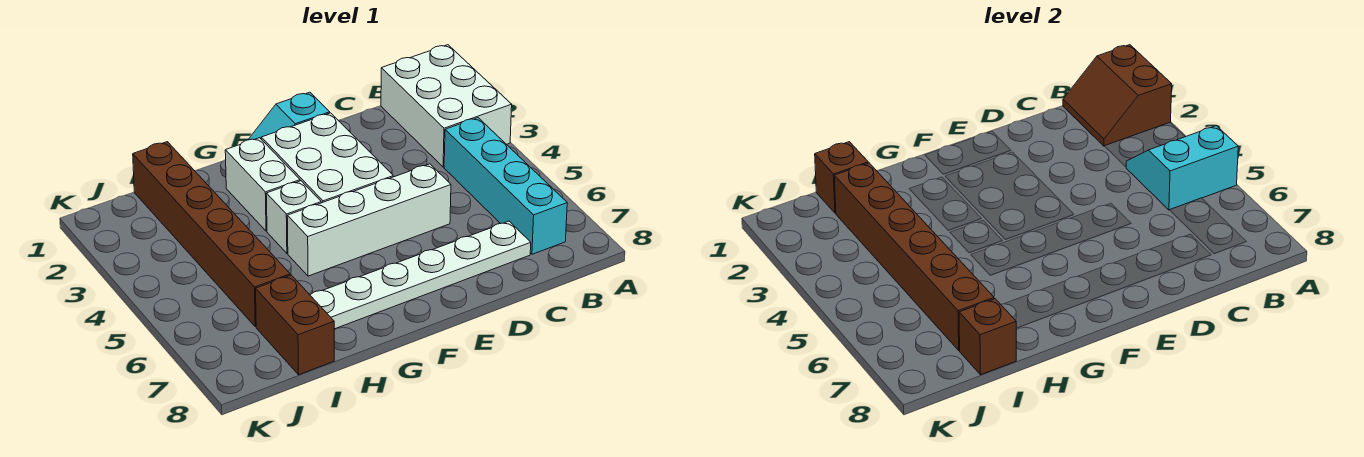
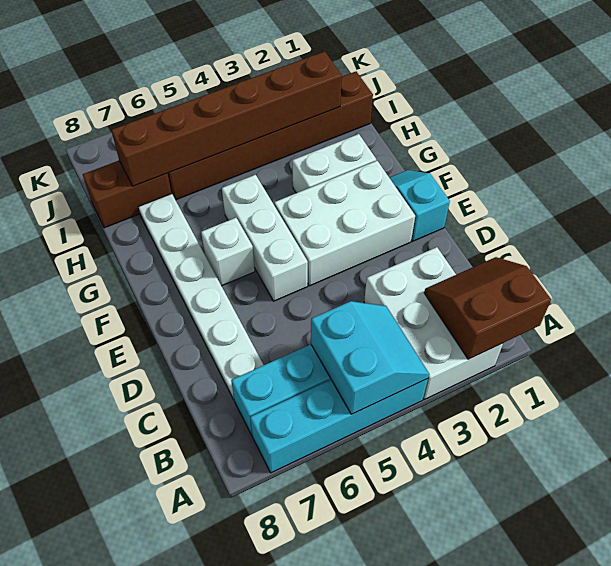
white 2x3 brick [381,45,512,167] -> white 2x3 brick turned to [364,247,503,399]
none -> cyan 1x4 brick [250,379,428,473]
white 1x4 brick [287,164,451,276] -> white 1x3 brick [222,175,308,301]
white 1x1 brick [266,181,321,253] -> white 1x1 brick moved to [201,218,255,286]
brown 1x1 brick [815,142,868,213] -> none
brown 1x1 brick [959,299,1016,375] -> none

